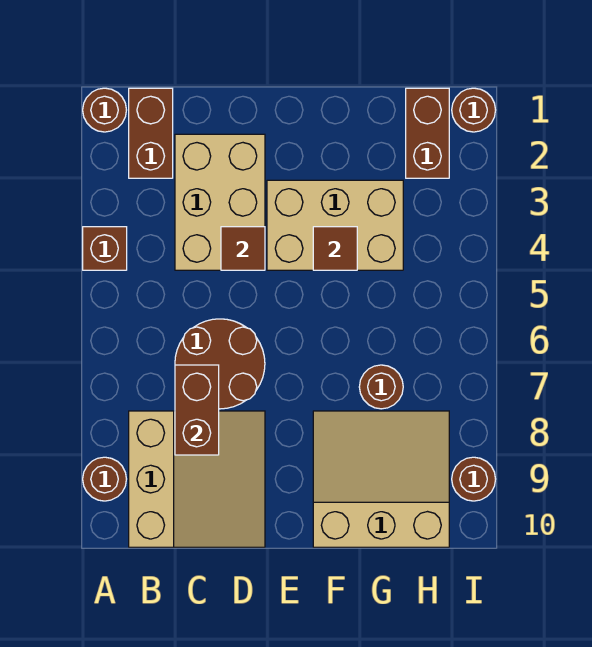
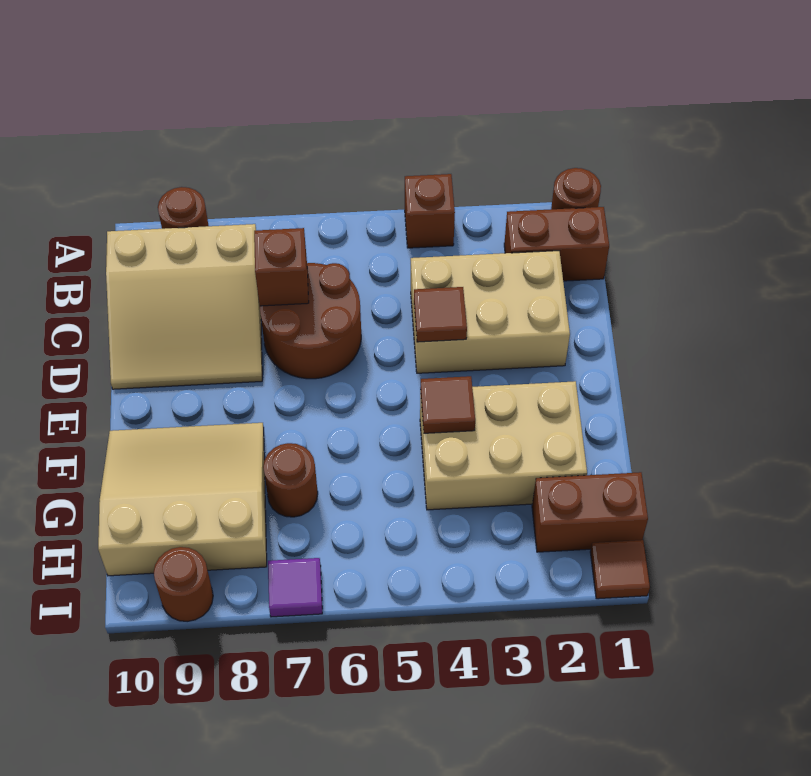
brown 1x2 brick [175,365,219,455] -> brown 1x1 brick [254,228,309,306]
tan 2x3 brick [267,180,403,270] -> tan 2x3 brick turned to [420,381,587,510]
tan 3x3 slope [313,411,449,547] -> tan 3x3 slope turned to [98,423,267,576]
brown 1x1 round brick [452,88,496,132] -> brown 1x1 tile [590,540,650,599]
none -> purple 1x1 tile [268,558,322,617]

